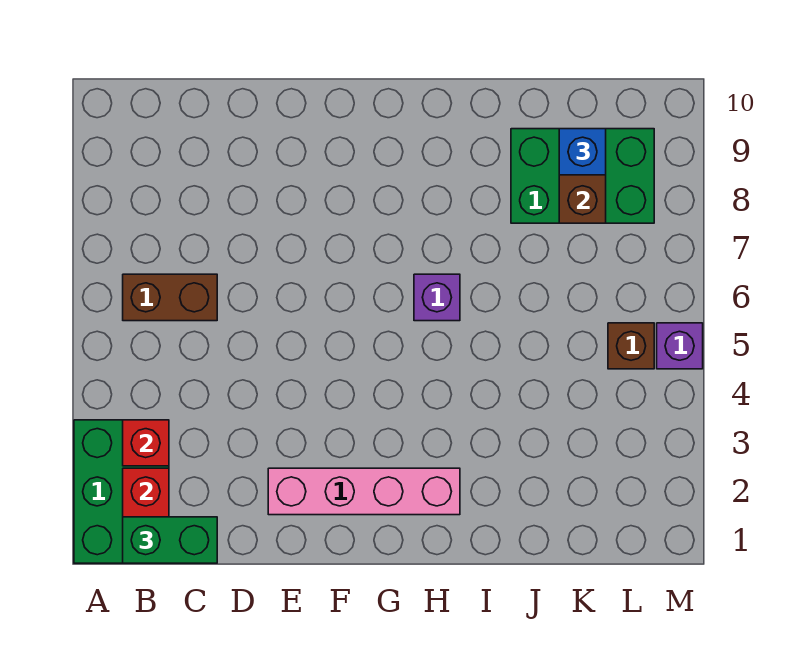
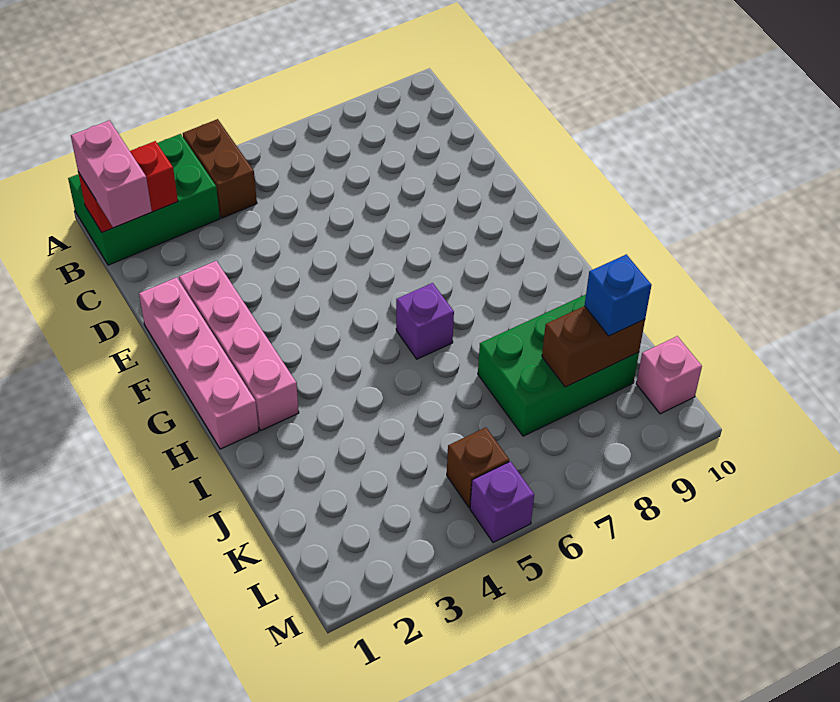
green 1x2 brick [123,517,217,563] -> pink 1x2 brick [71,120,152,228]
red 1x1 brick [123,420,169,466] -> none
brown 1x2 brick [123,274,217,321] -> brown 1x2 brick moved to [183,119,257,218]
none -> pink 1x4 brick [139,277,259,449]
green 2x3 brick [511,129,654,223] -> green 2x3 brick turned to [478,295,639,436]
none -> pink 1x1 brick [636,336,702,414]

